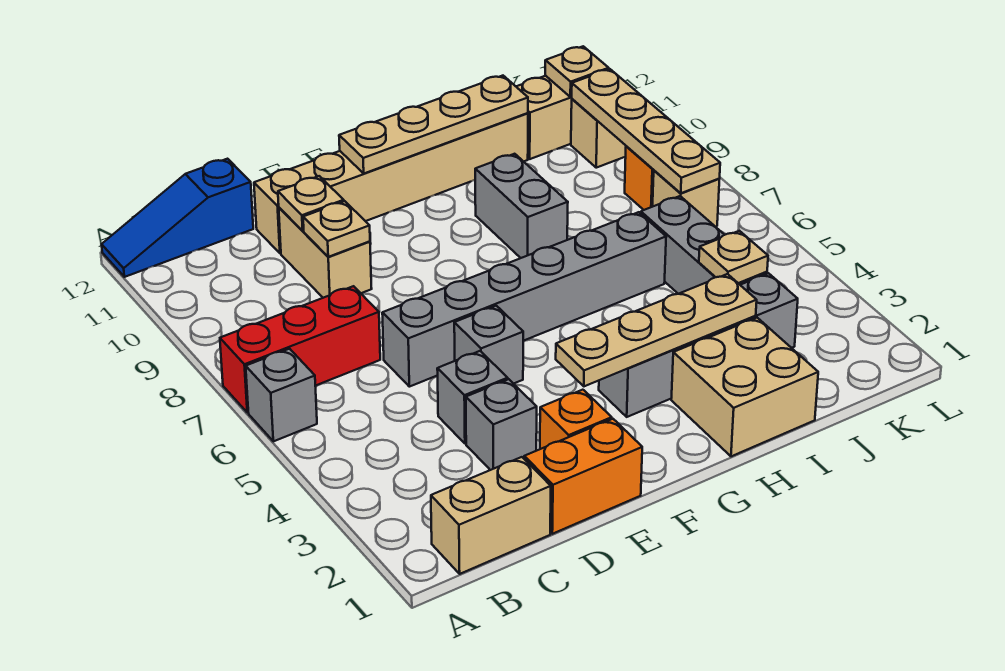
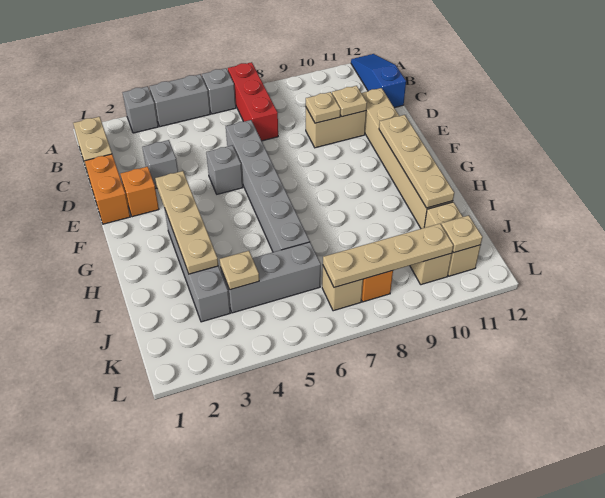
grey 1x1 brick [437,351,508,444] -> grey 1x1 brick moved to [123,86,158,133]
tan 2x2 brick [671,318,818,456] -> none
grey 1x2 brick [475,154,568,258] -> grey 1x2 brick moved to [149,74,210,127]

